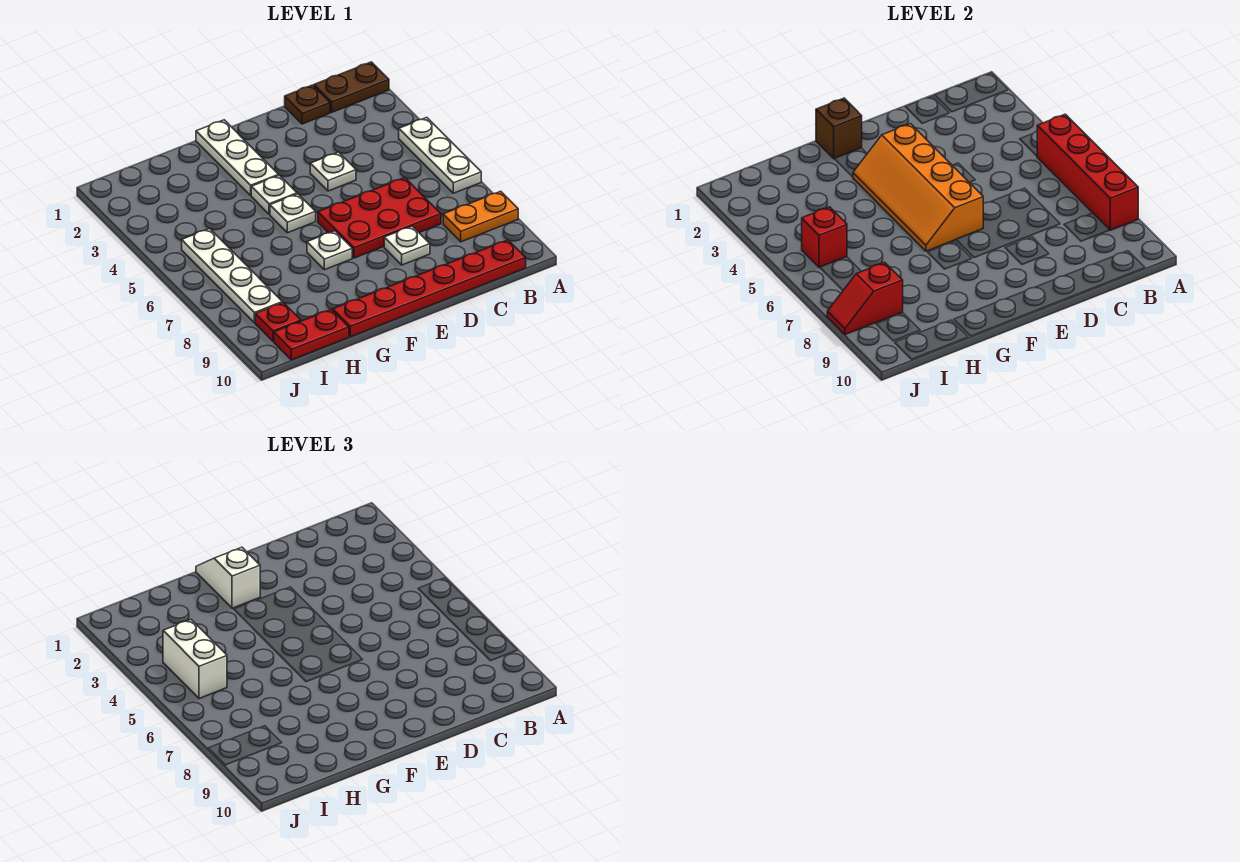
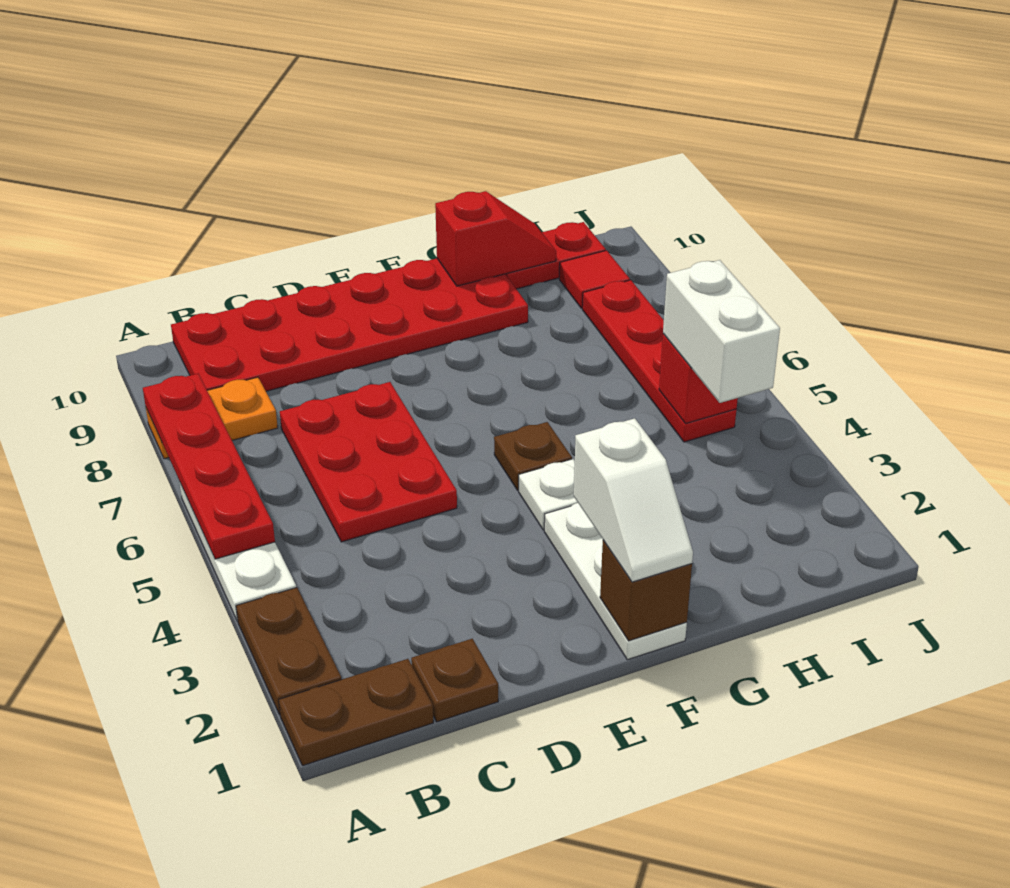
none -> brown 1x2 plate [236,587,342,715]
red 1x4 brick [1037,114,1138,230] -> red 1x4 plate [143,374,275,559]
red 1x6 plate [333,240,526,337] -> red 2x6 plate [171,258,528,391]
red 2x3 plate [318,178,441,258] -> red 2x3 plate turned to [280,382,457,542]
white 1x1 plate [310,152,356,191] -> none
white 1x1 plate [384,226,430,265] -> none
orange 2x4 slope [853,124,983,251] -> none
white 1x1 plate [270,194,316,233] -> brown 1x1 plate [494,422,572,490]
white 1x1 plate [307,231,352,270] -> none
white 1x4 plate [182,229,283,323] -> red 1x4 plate [582,280,736,442]
red 1x2 slope [827,262,903,334] -> red 1x2 slope moved to [435,191,556,286]
red 1x1 plate [255,303,301,341] -> red 1x1 tile [559,250,630,308]

